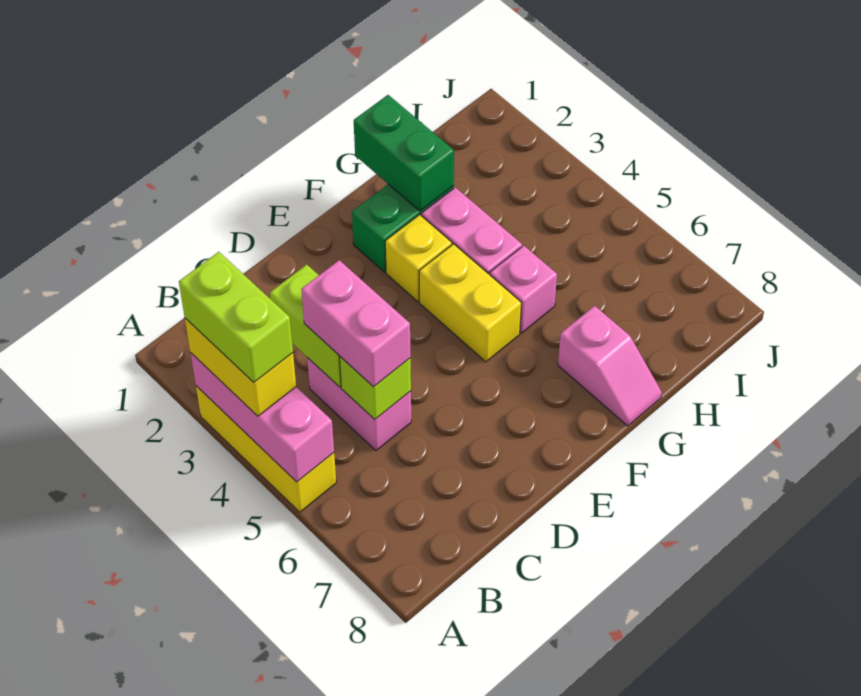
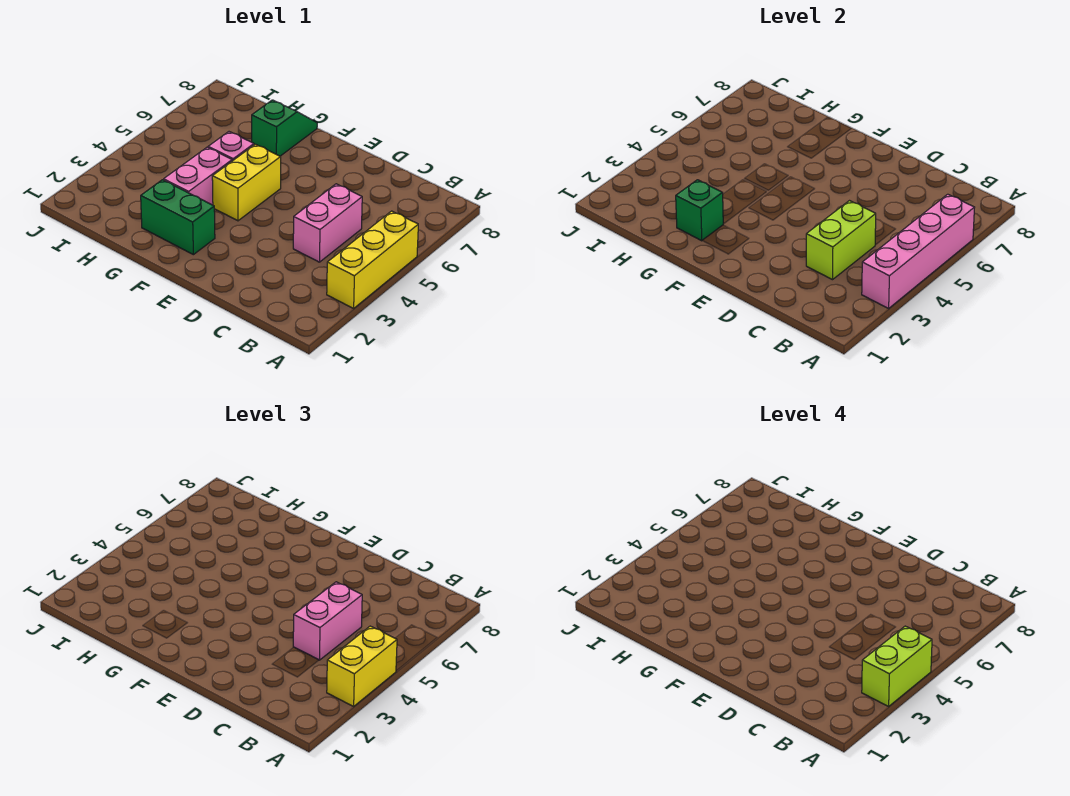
pink 1x3 brick [190,353,334,482] -> pink 1x4 brick [862,194,975,308]
lime 1x1 brick [339,356,411,419] -> none
yellow 1x1 brick [385,215,452,302] -> none
green 1x2 brick [354,95,454,211] -> green 1x1 brick [676,180,723,241]
pink 1x2 slope [558,306,662,426] -> green 1x2 slope [252,100,317,156]

